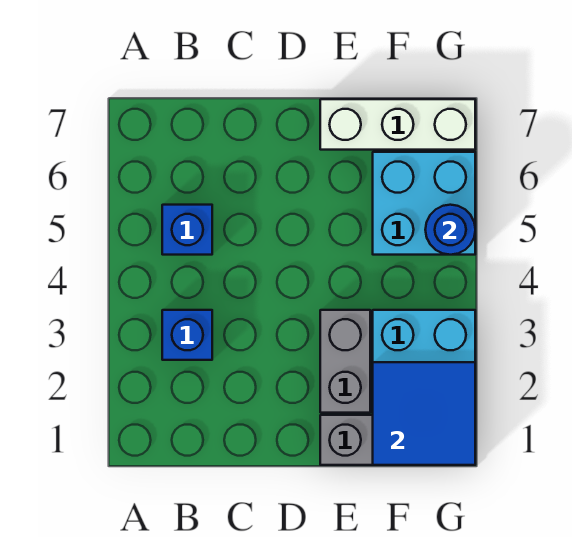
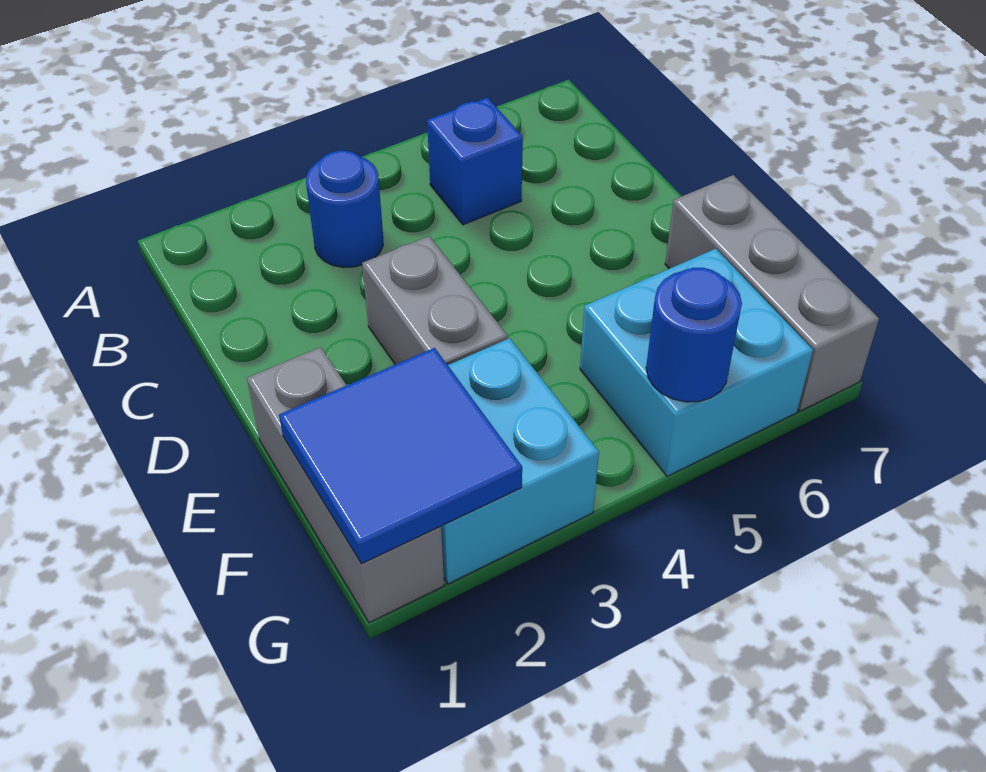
blue 1x1 brick [162,310,212,360] -> blue 1x1 round brick [306,151,383,268]
grey 1x2 brick [320,310,370,413] -> grey 1x2 brick turned to [362,236,508,365]
white 1x3 brick [320,99,475,150] -> grey 1x3 brick [665,175,879,411]

